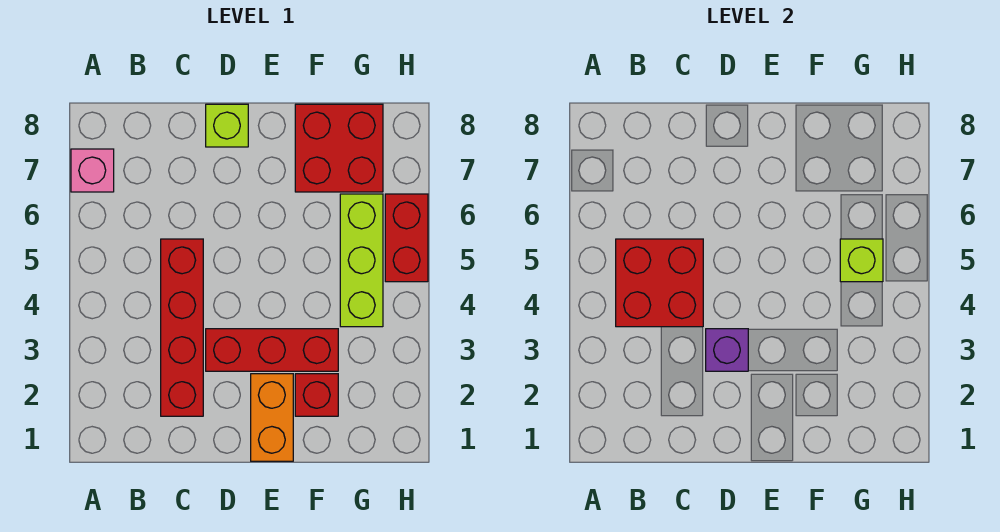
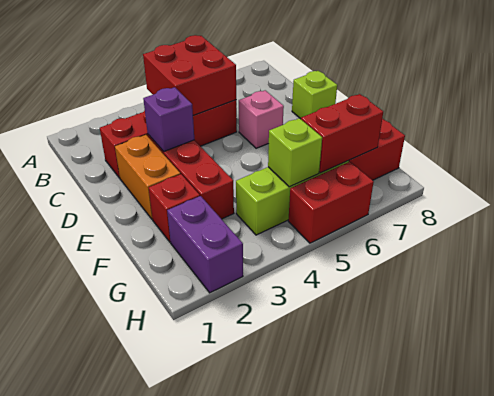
pink 1x1 brick [71,149,114,192] -> pink 1x1 brick moved to [239,90,284,148]
orange 1x2 brick [251,374,293,461] -> orange 1x2 brick turned to [115,135,180,219]
none -> purple 1x2 brick [167,196,243,293]
none -> red 1x2 brick [301,94,383,173]

